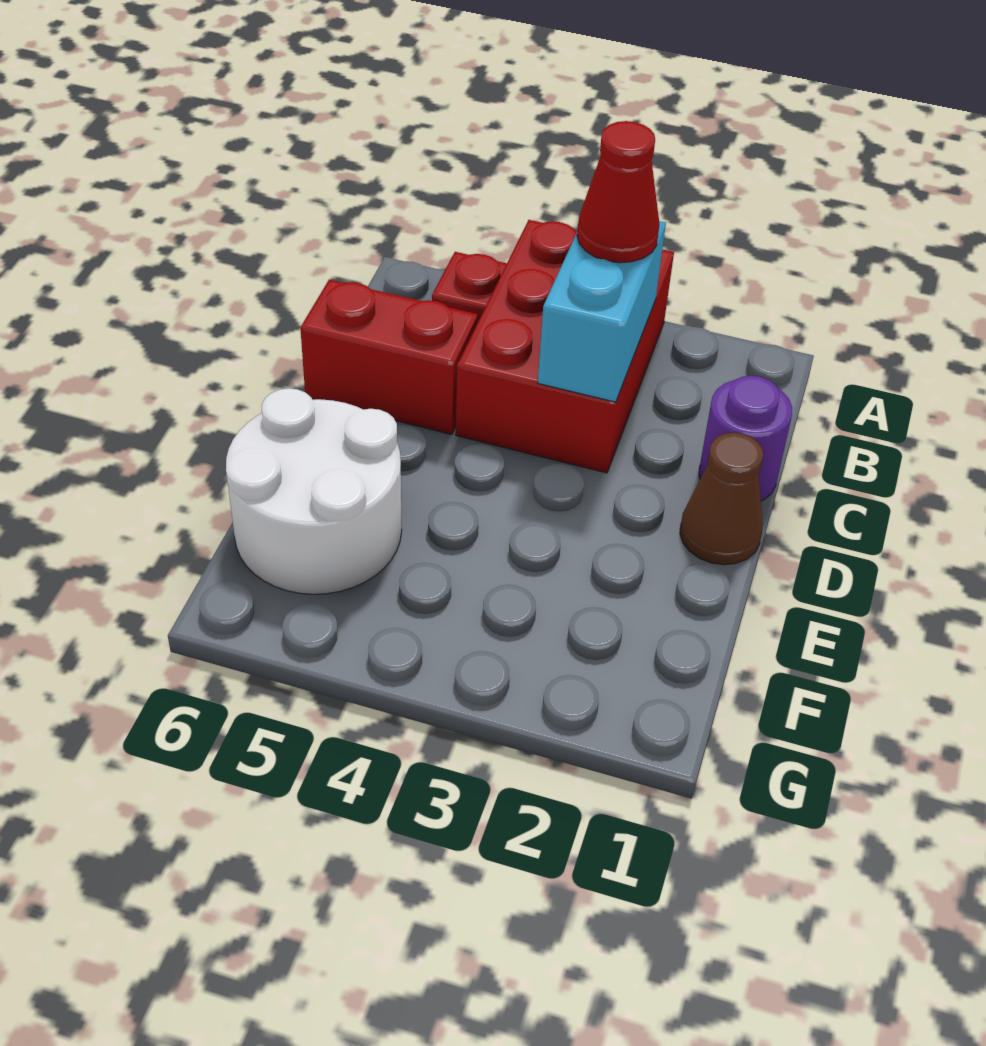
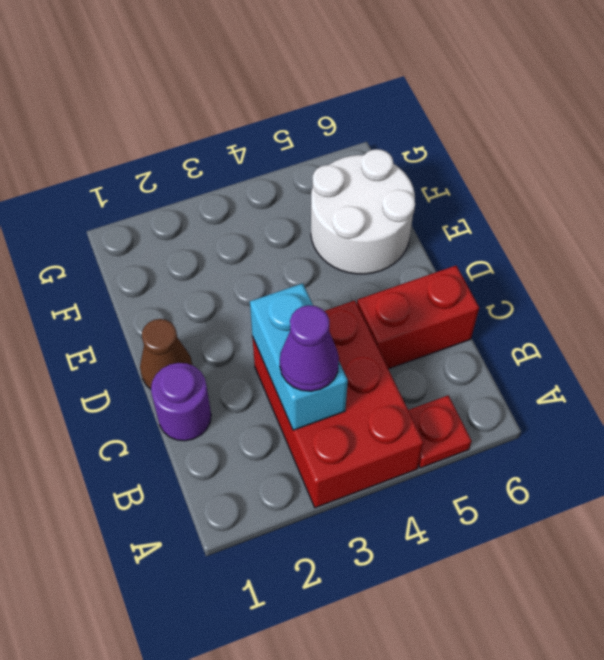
red 1x1 cone [577,121,660,263] -> purple 1x1 cone [280,305,339,391]

